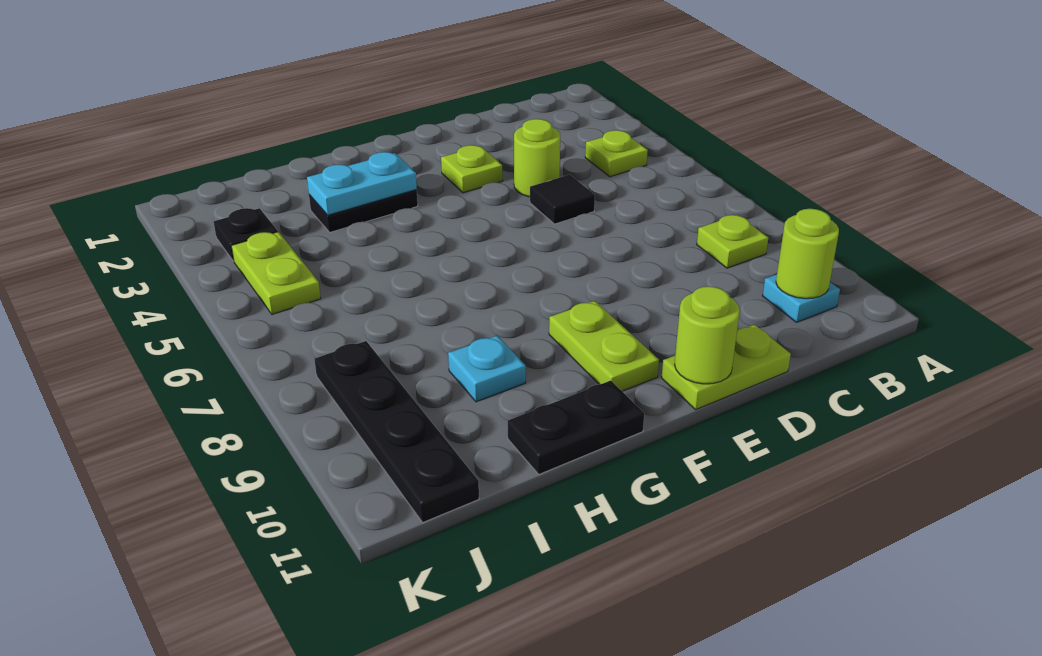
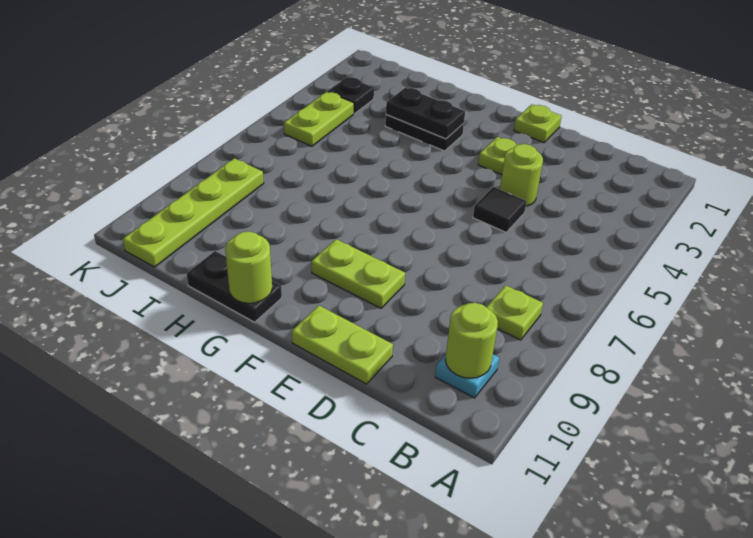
lime 1x1 plate [585,130,648,177] -> lime 1x1 plate moved to [514,104,562,143]
lime 1x1 round brick [675,286,740,384] -> lime 1x1 round brick moved to [225,232,272,303]
lime 1x2 plate [549,301,659,391] -> lime 1x2 plate turned to [312,239,405,308]
cyan 1x2 plate [307,152,417,215] -> black 1x2 plate [386,88,465,139]
cyan 1x1 plate [448,335,526,402] -> none
black 1x4 plate [314,341,479,522] -> lime 1x4 plate [123,158,264,267]

